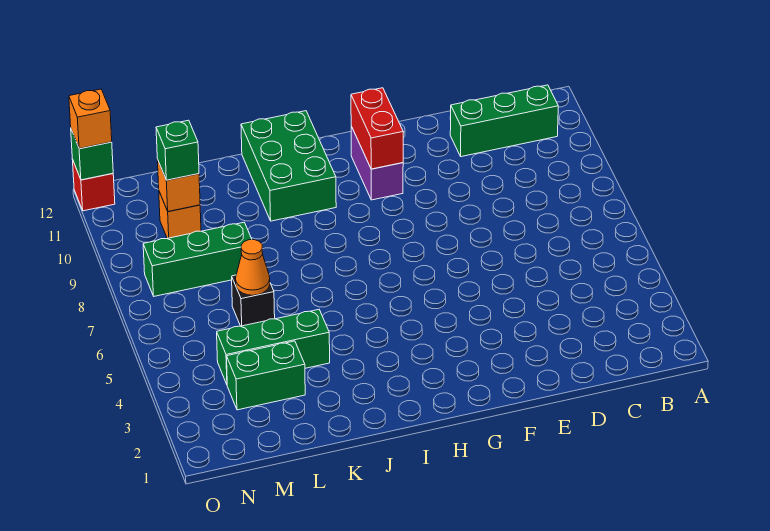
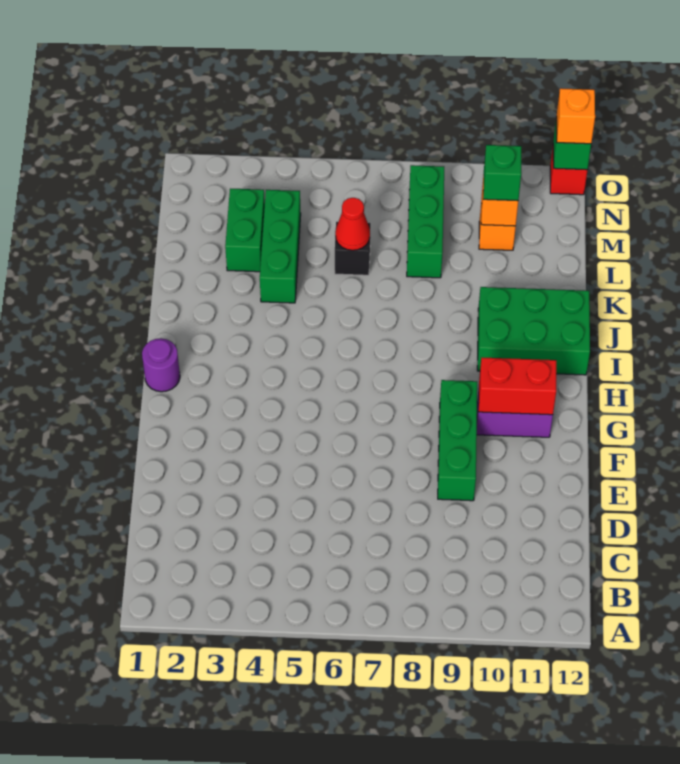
green 1x3 brick [450,85,558,157] -> green 1x3 brick moved to [438,380,477,501]
none -> purple 1x1 round brick [142,338,180,392]
orange 1x1 cone [235,240,270,295] -> red 1x1 cone [335,198,370,250]

